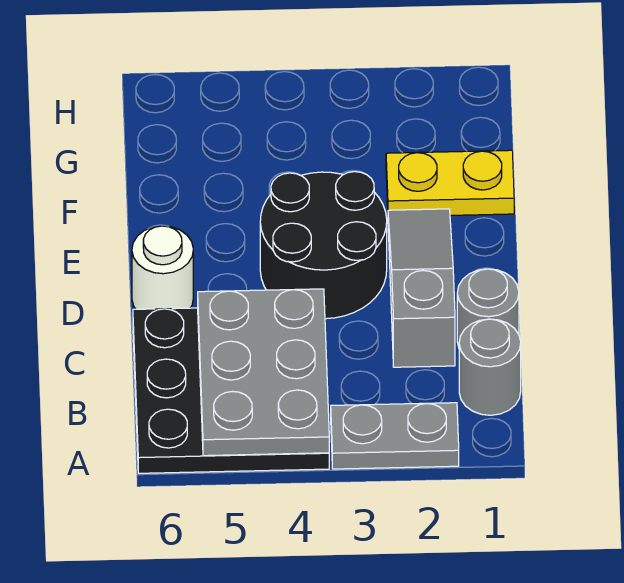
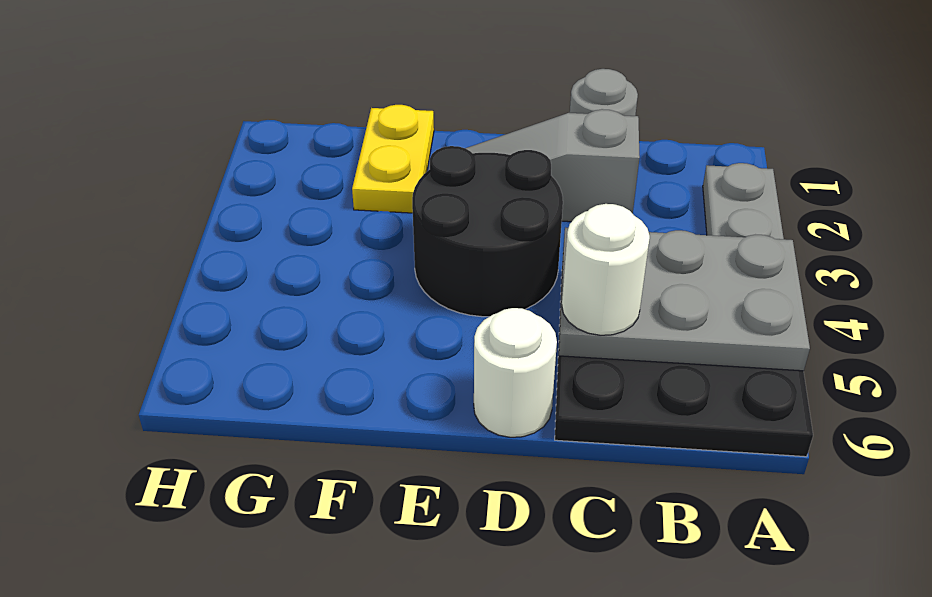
grey 1x1 round brick [459,319,521,415] -> none
none -> white 1x1 round brick [562,204,650,335]

